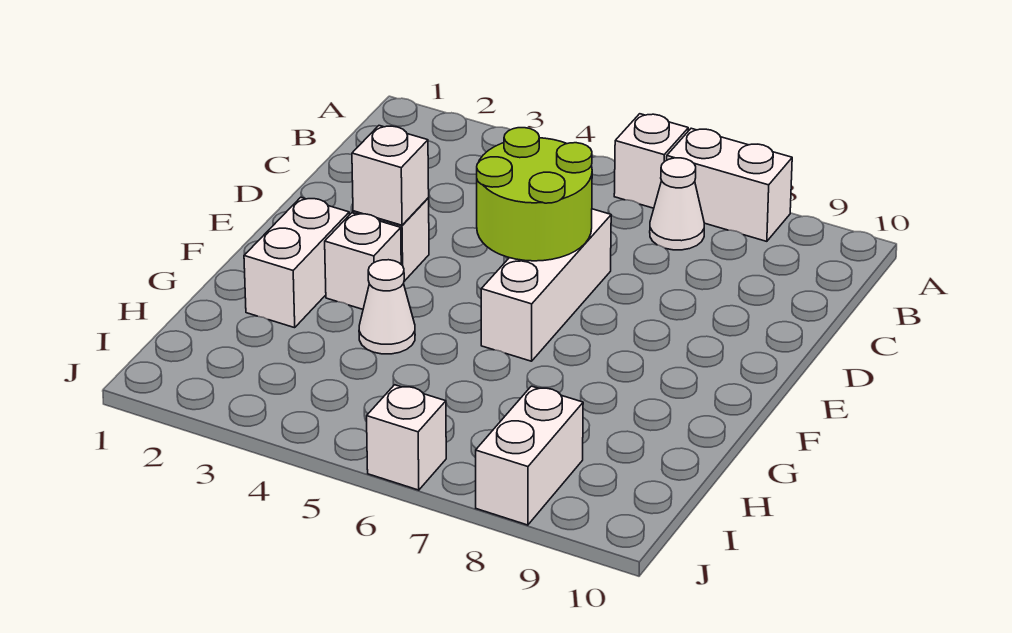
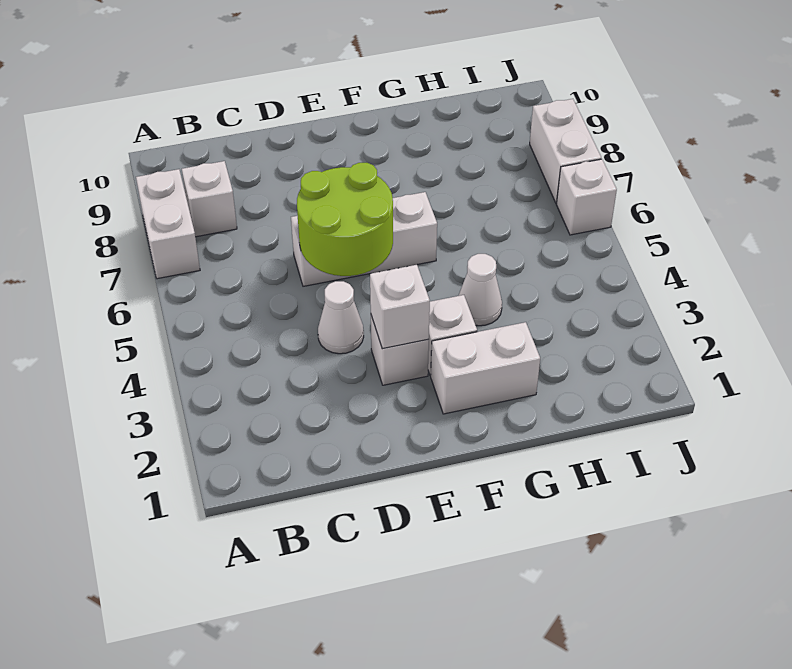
white 1x1 brick [614,114,688,208] -> white 1x1 brick moved to [182,161,237,237]
white 1x1 cone [650,158,704,250] -> white 1x1 cone moved to [318,281,364,354]
white 1x2 brick [476,386,583,525] -> white 1x2 brick turned to [530,99,601,203]

